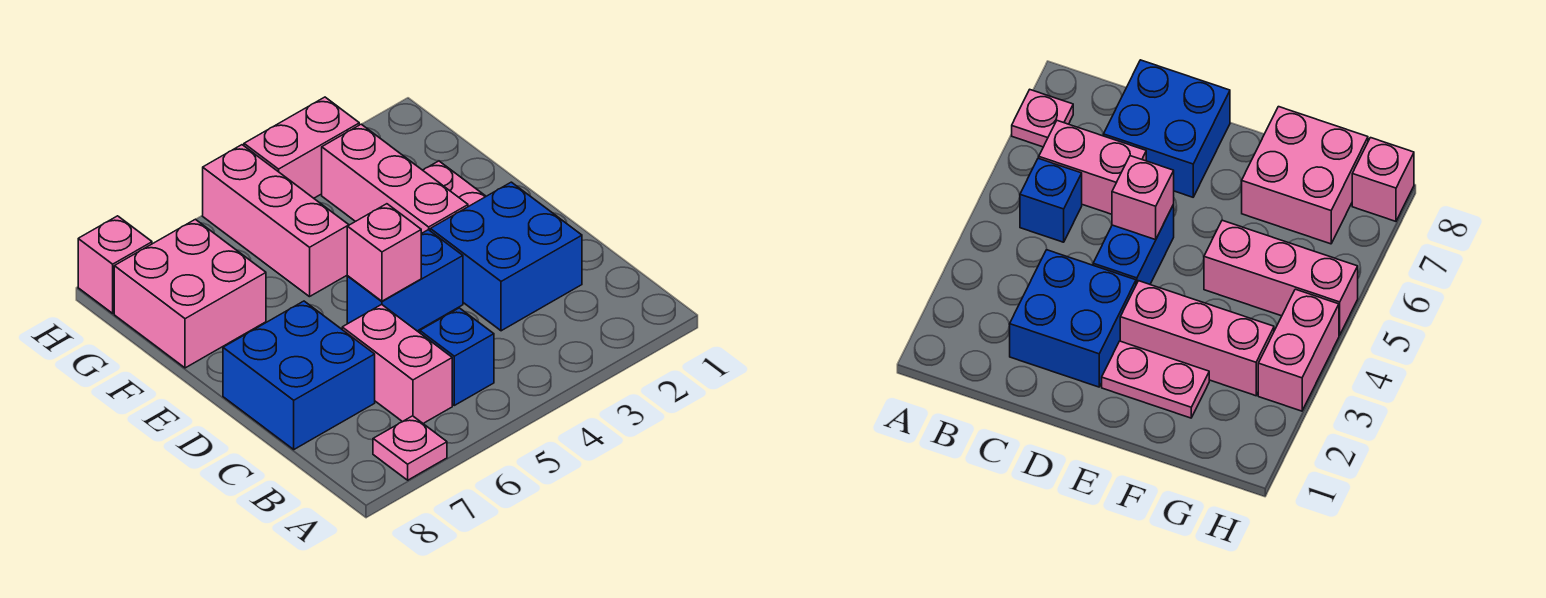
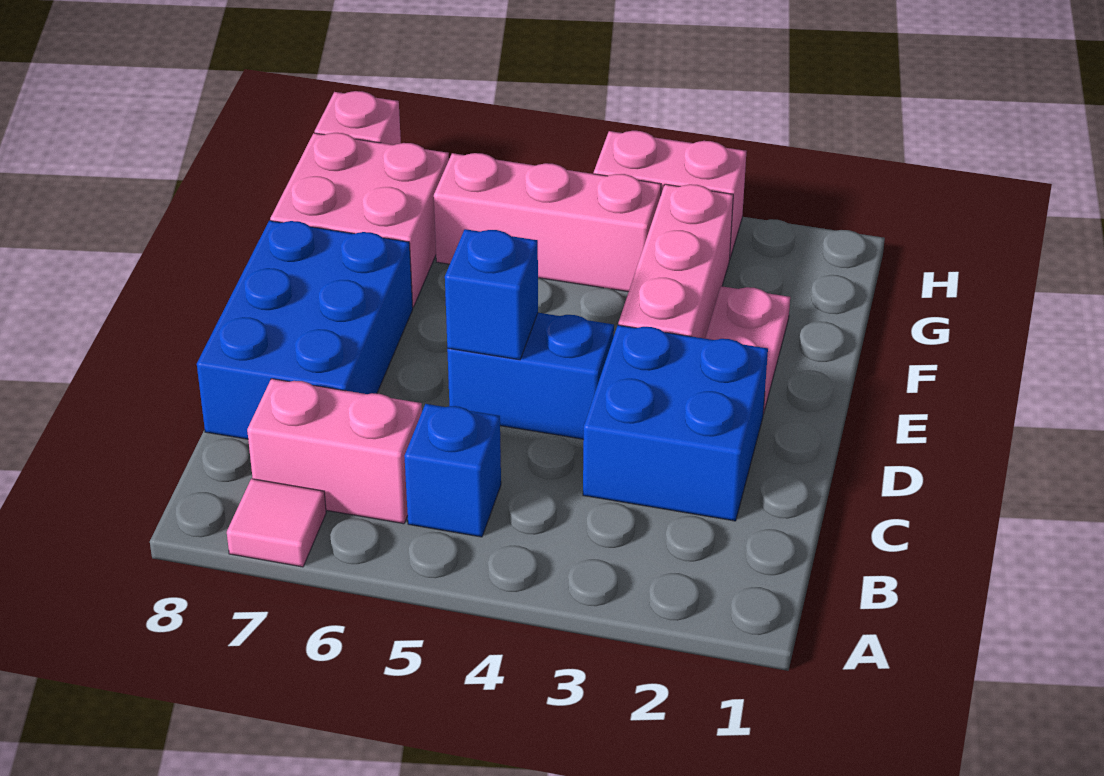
pink 1x1 plate [373,416,447,480] -> pink 1x1 tile [227,479,326,567]
pink 1x2 brick [342,304,452,423] -> pink 1x2 brick turned to [247,379,422,524]
blue 2x2 brick [223,301,375,449] -> blue 2x3 brick [197,221,413,439]
pink 1x1 brick [347,204,421,301] -> blue 1x1 brick [445,229,538,360]
pink 1x3 brick [203,145,349,297] -> pink 1x3 brick turned to [434,153,661,292]

